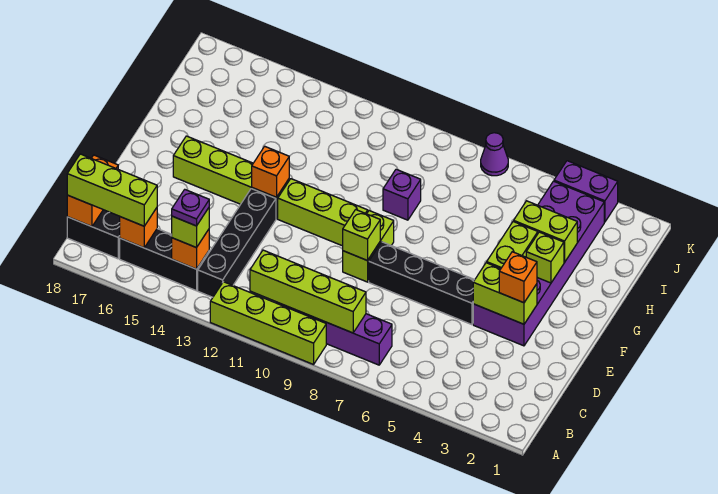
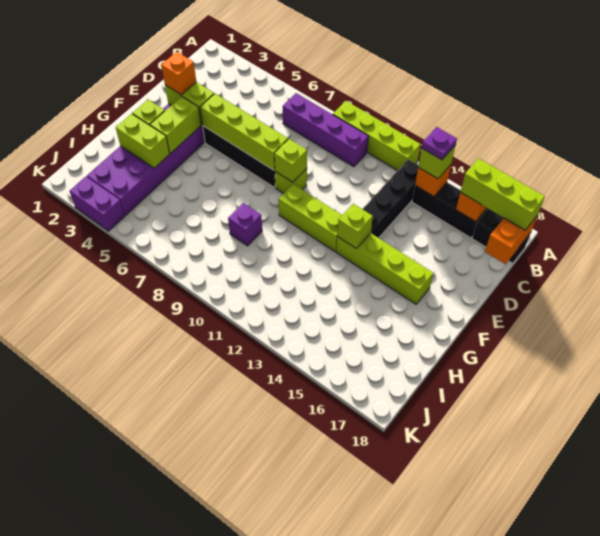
lime 1x4 brick [250,250,366,333] -> lime 1x4 brick moved to [200,94,288,170]
lime 1x2 brick [343,211,394,282] -> lime 1x1 brick [275,168,307,193]
orange 1x1 brick [252,146,289,197] -> lime 1x1 brick [337,204,373,249]
purple 1x1 cone [481,133,508,176] -> none

